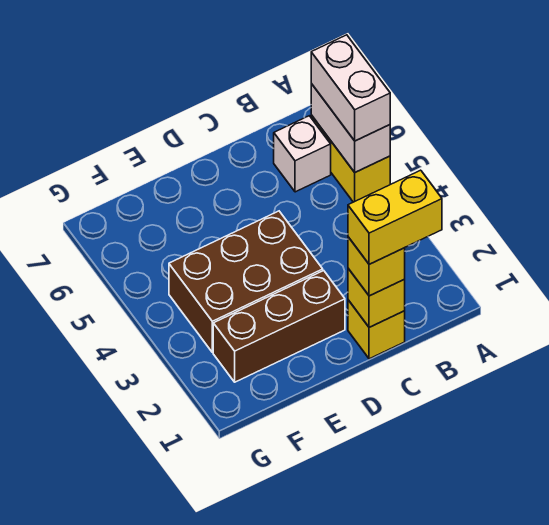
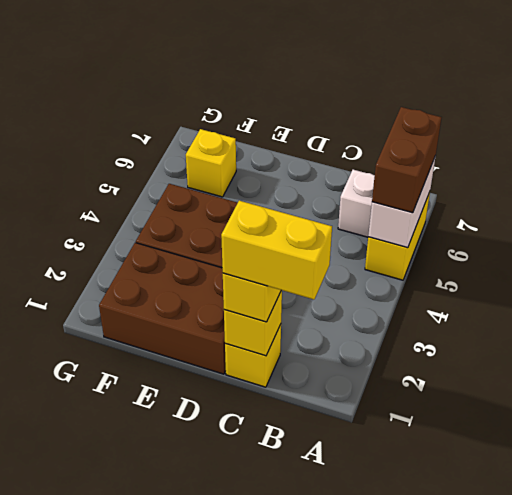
white 1x2 brick [311,35,390,141] -> brown 1x2 brick [372,107,442,213]
brown 1x3 brick [213,271,345,382] -> brown 2x3 brick [99,243,226,374]
none -> yellow 1x1 brick [186,129,236,197]

